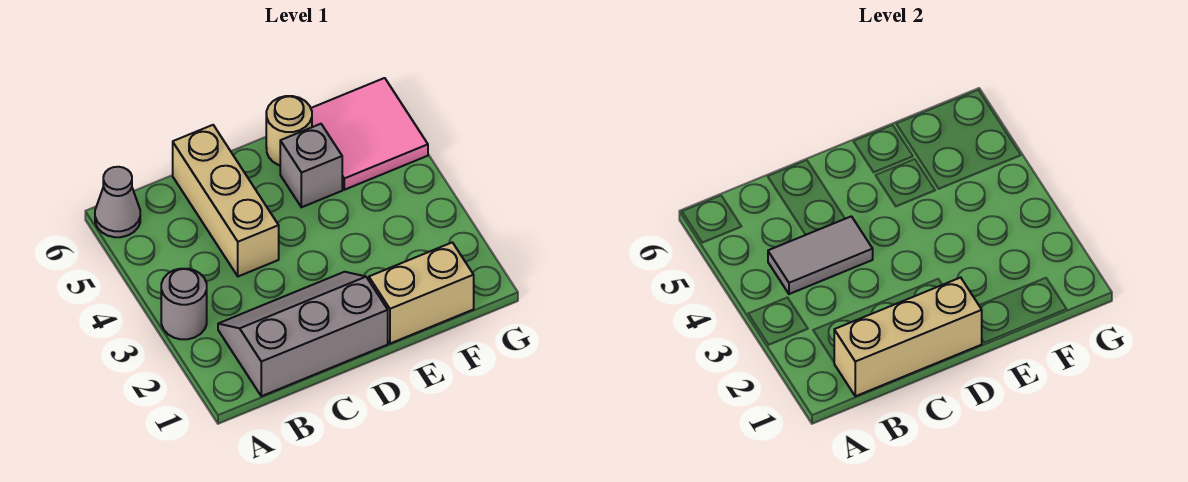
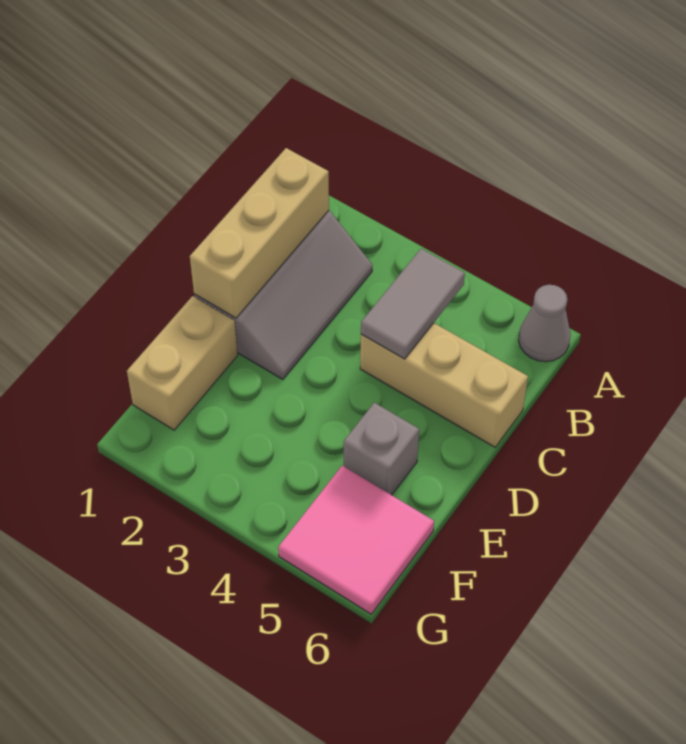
grey 1x1 round brick [161,269,207,339] -> none
tan 1x1 round brick [266,96,312,165] -> none

